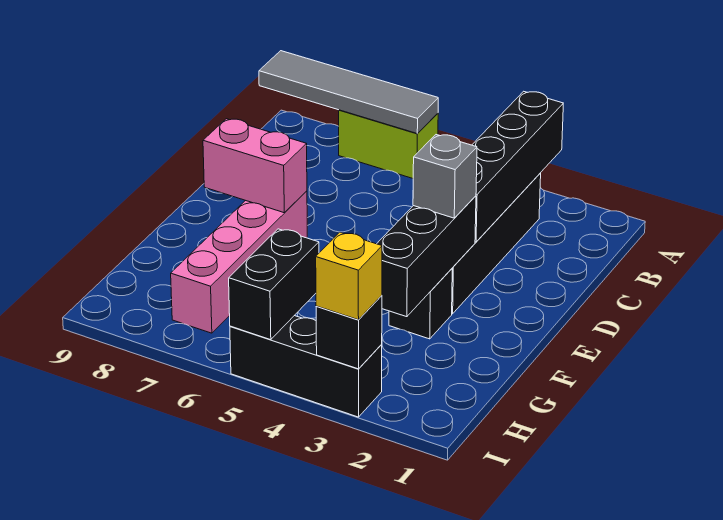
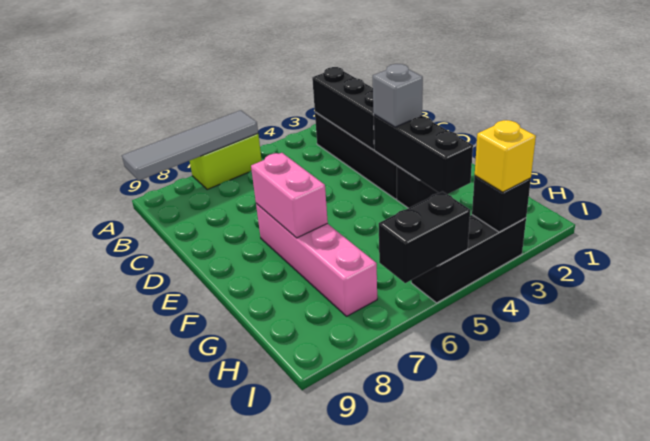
black 1x4 brick [472,91,563,242] -> black 1x3 brick [312,67,374,150]
pink 1x2 brick [203,119,307,213] -> pink 1x2 brick turned to [251,153,328,238]
black 1x2 brick [229,229,319,340] -> black 1x2 brick turned to [379,192,470,283]

